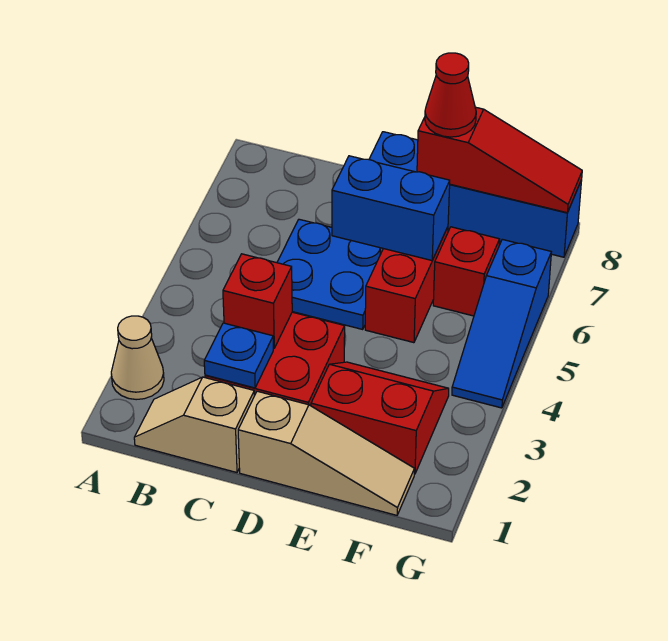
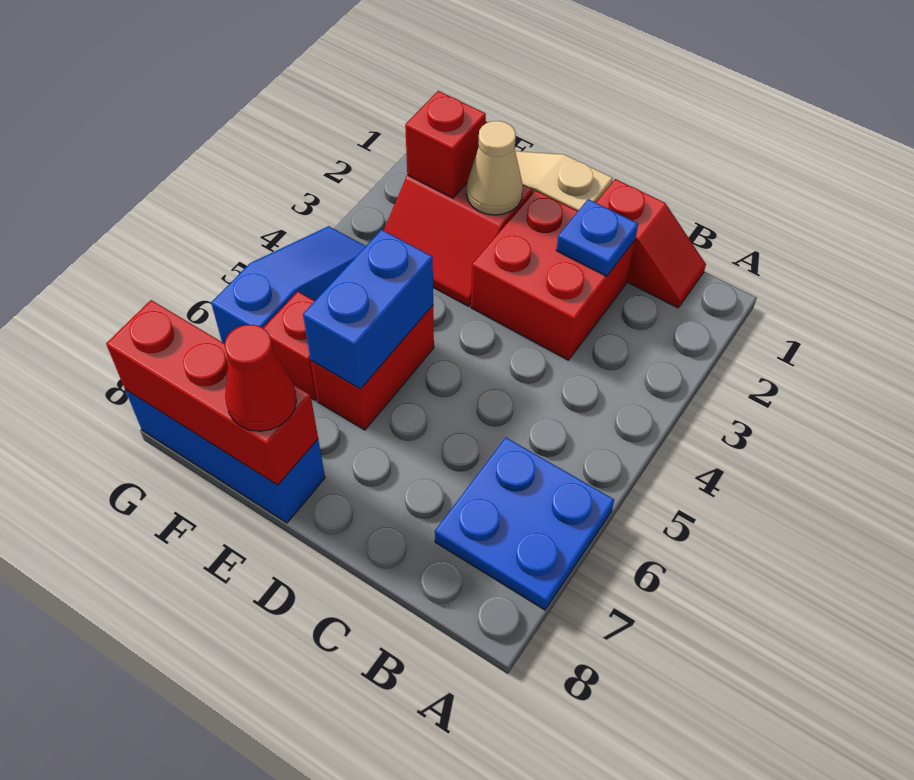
tan 1x1 cone [111,316,164,400] -> tan 1x1 cone moved to [466,121,523,215]
tan 1x2 slope [134,377,254,473] -> red 1x2 slope [596,179,706,308]
red 1x1 brick [223,254,292,348] -> red 1x1 brick moved to [405,91,486,198]
blue 2x2 plate [277,219,383,329] -> blue 2x2 plate moved to [435,438,614,610]
blue 1x2 brick [332,156,450,260] -> blue 1x2 brick turned to [303,230,433,389]
blue 1x4 brick [369,132,582,257] -> blue 1x3 brick [125,390,325,523]
red 1x3 slope [417,107,582,213] -> red 1x3 brick [106,300,318,485]

